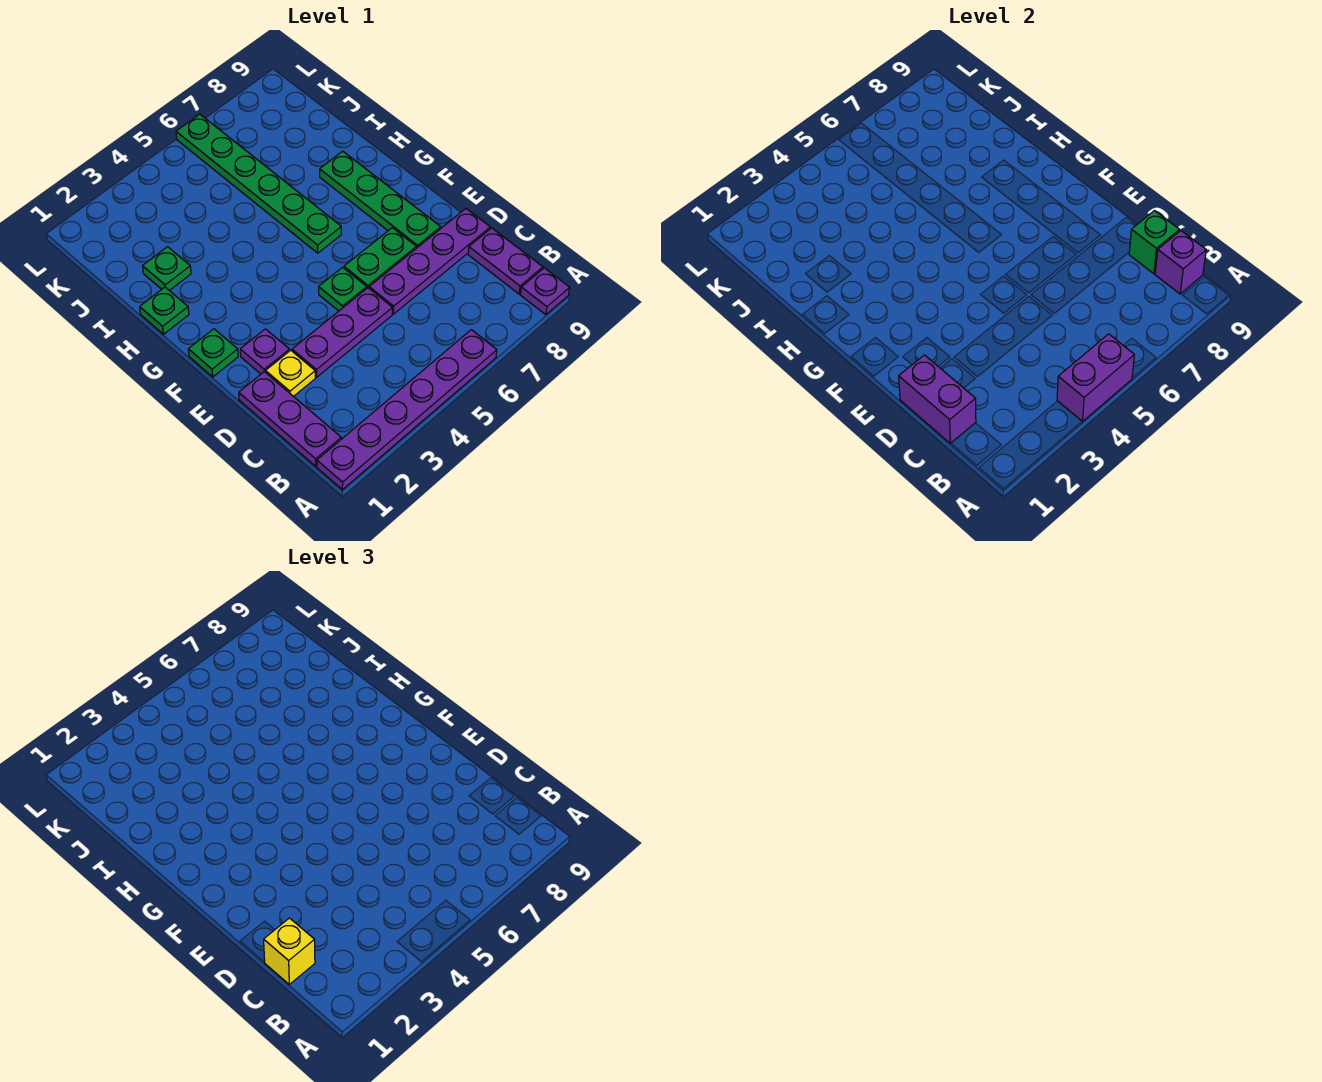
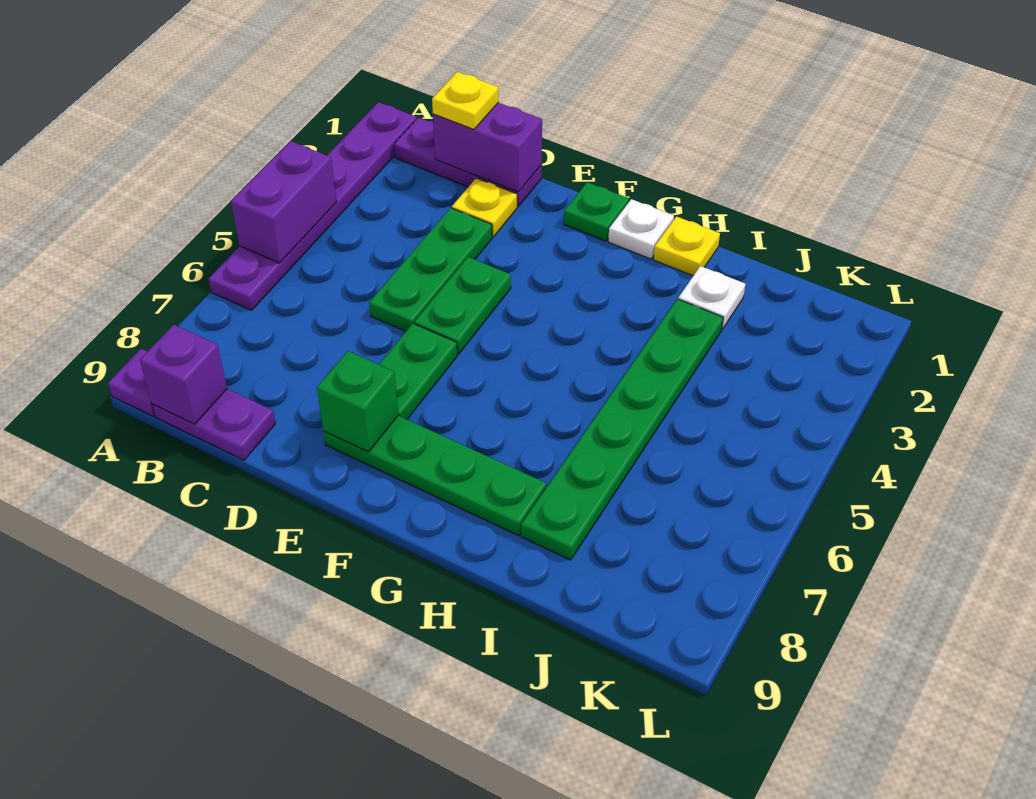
yellow 1x1 brick [264,918,315,984] -> yellow 1x1 plate [432,72,499,129]
green 1x1 brick [1129,211,1179,274] -> green 1x1 brick moved to [317,351,398,452]
purple 1x3 plate [292,288,392,377] -> green 1x3 plate [369,208,492,331]
purple 1x4 plate [369,209,490,314] -> none
purple 1x1 plate [240,329,290,374] -> none
green 1x1 plate [319,267,367,311] -> green 1x2 plate [414,257,511,354]
none -> white 1x1 plate [608,199,674,259]
green 1x6 plate [176,114,341,253] -> green 1x6 plate turned to [521,299,723,560]
green 1x1 plate [140,287,189,334] -> yellow 1x1 plate [654,217,720,276]
green 1x1 plate [143,247,191,291] -> white 1x1 plate [678,266,746,329]

